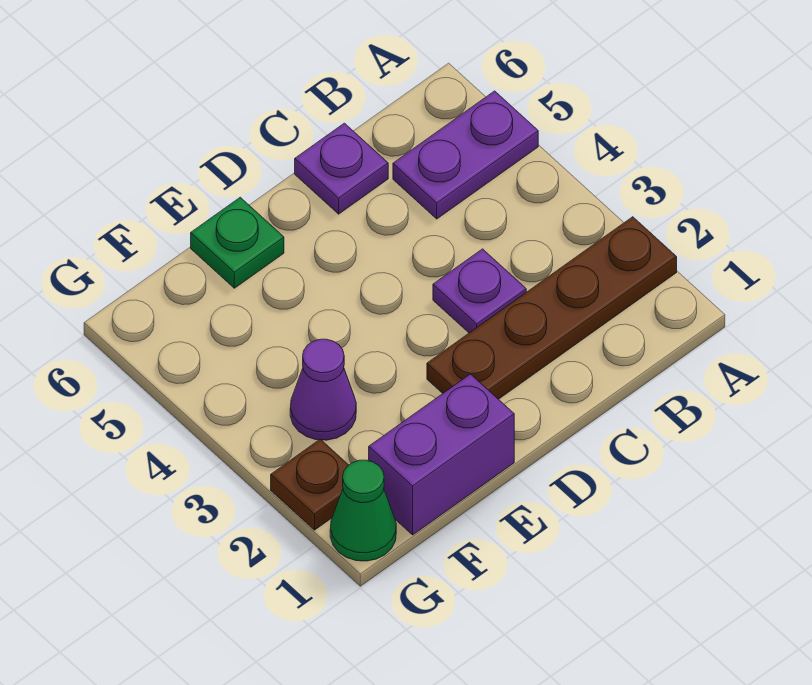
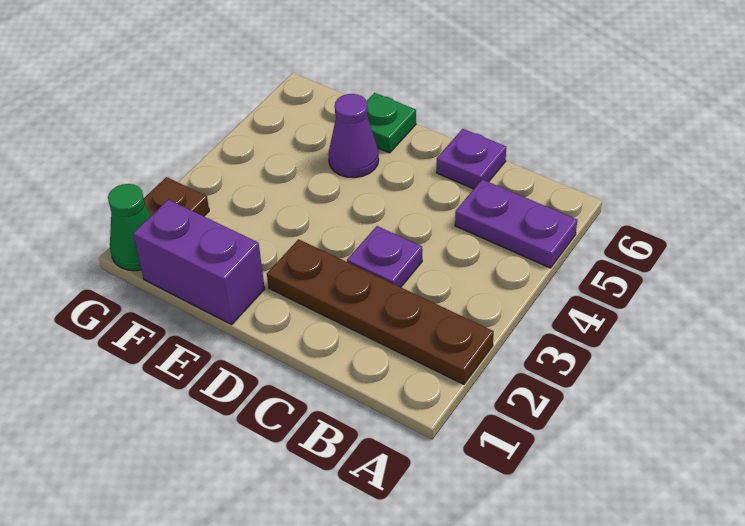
purple 1x1 cone [290,339,356,440] -> purple 1x1 cone moved to [328,94,379,178]

